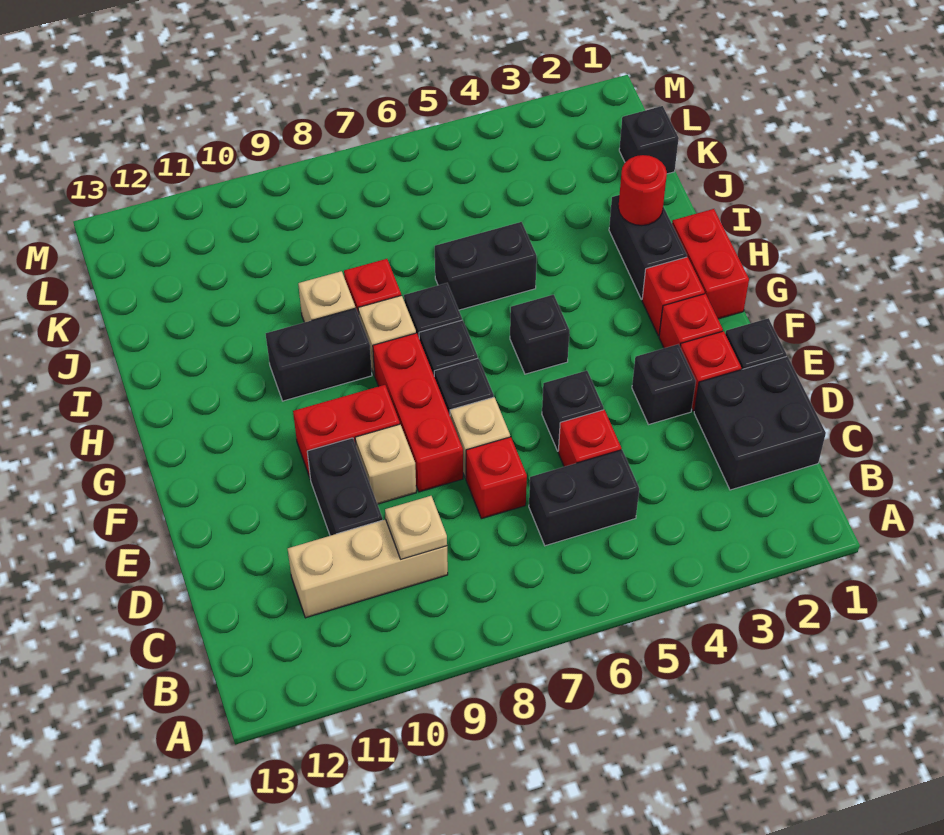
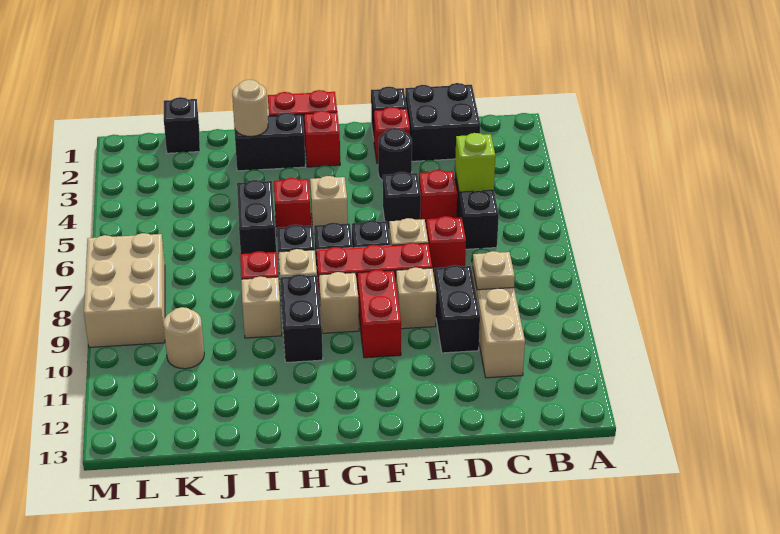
none -> lime 1x1 brick [455,133,495,192]
black 1x2 brick [307,438,383,536] -> black 1x2 brick turned to [434,265,480,353]
black 1x1 brick [632,344,696,425] -> black 1x1 round brick [378,128,412,181]
red 1x1 brick [659,294,723,348] -> red 1x1 brick moved to [274,178,311,232]
black 1x1 brick [510,295,570,374] -> tan 1x1 brick [310,176,348,234]
none -> tan 1x1 brick [319,272,359,333]
red 1x1 round brick [618,155,667,226] -> tan 1x1 round brick [232,80,268,136]
none -> tan 1x1 round brick [163,307,204,369]
none -> tan 2x3 brick [84,233,165,347]

